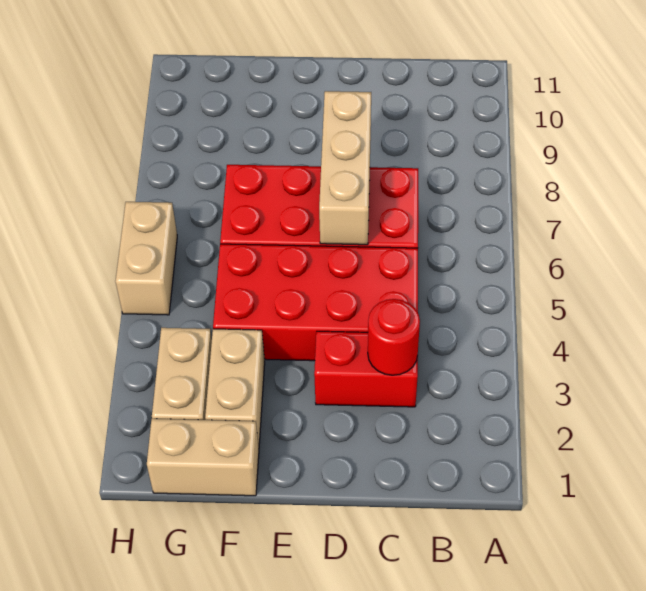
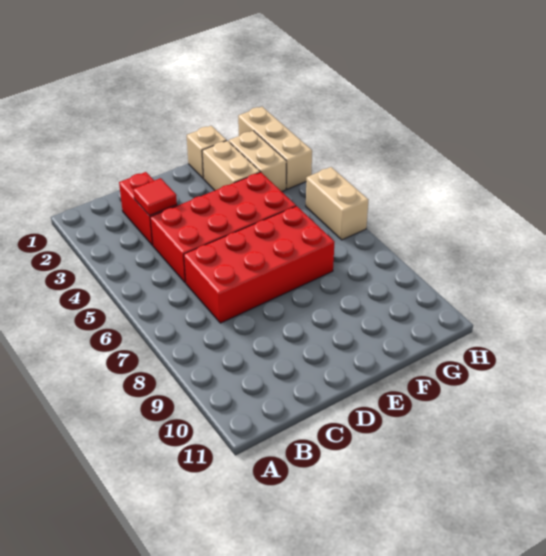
red 1x2 brick [314,331,418,407] -> red 1x2 brick turned to [119,172,177,245]
red 1x1 round brick [368,299,420,375] -> red 1x1 tile [133,178,177,216]
tan 1x3 brick [319,91,371,245] -> tan 1x3 brick moved to [238,107,312,189]
tan 1x2 brick [147,419,259,496] -> tan 1x1 brick [187,126,227,178]

